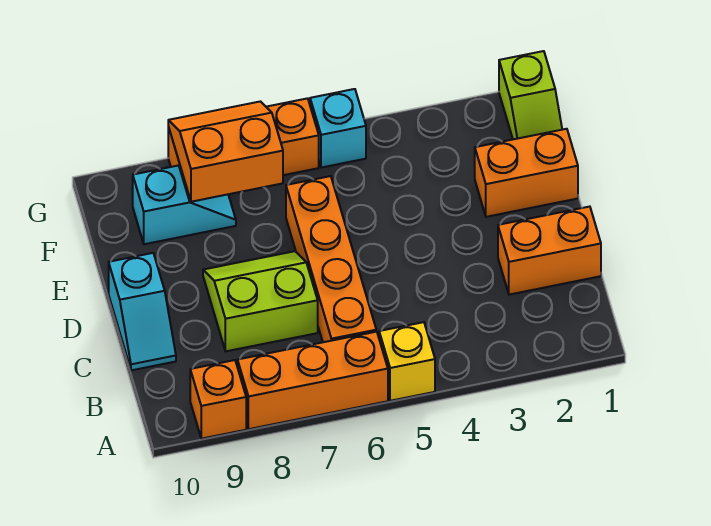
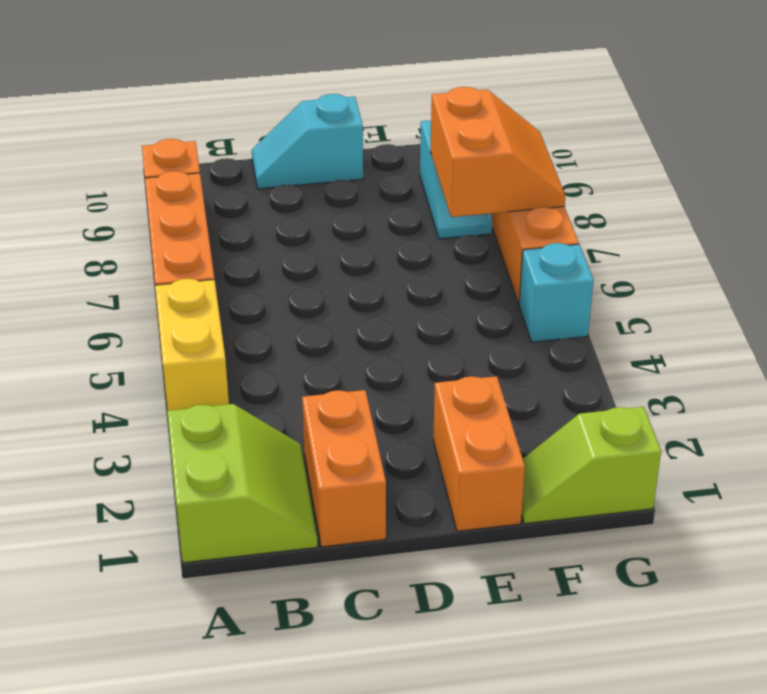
yellow 1x1 brick [379,322,435,401] -> yellow 1x2 brick [155,279,229,411]
orange 1x4 brick [286,176,376,342] -> none
lime 2x2 slope [203,251,318,351] -> lime 2x2 slope moved to [167,404,318,563]

